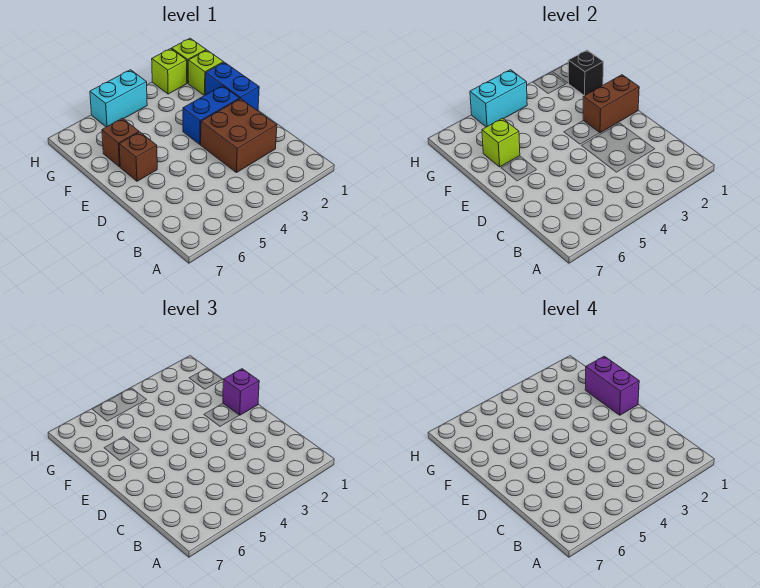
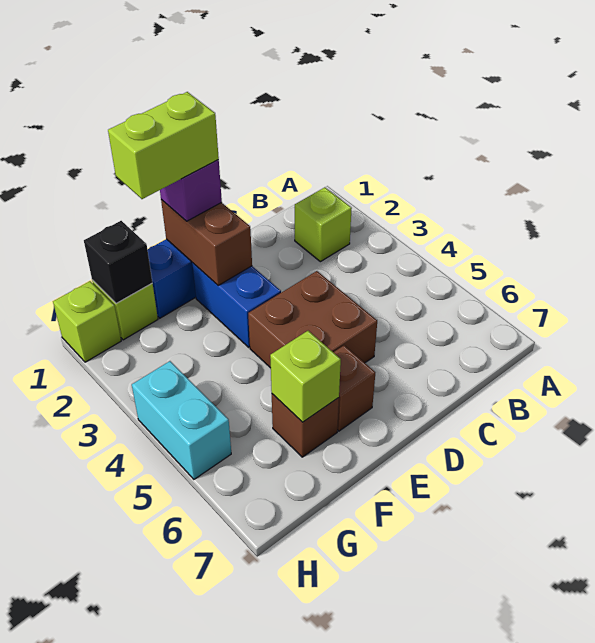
brown 2x2 brick [201,99,277,173] -> brown 2x2 brick moved to [248,271,377,368]
purple 1x2 brick [585,356,639,415] -> lime 1x2 brick [108,92,219,199]
lime 1x1 brick [152,49,187,94] -> lime 1x1 brick moved to [295,187,352,262]
cyan 1x2 brick [470,70,527,127] -> none

